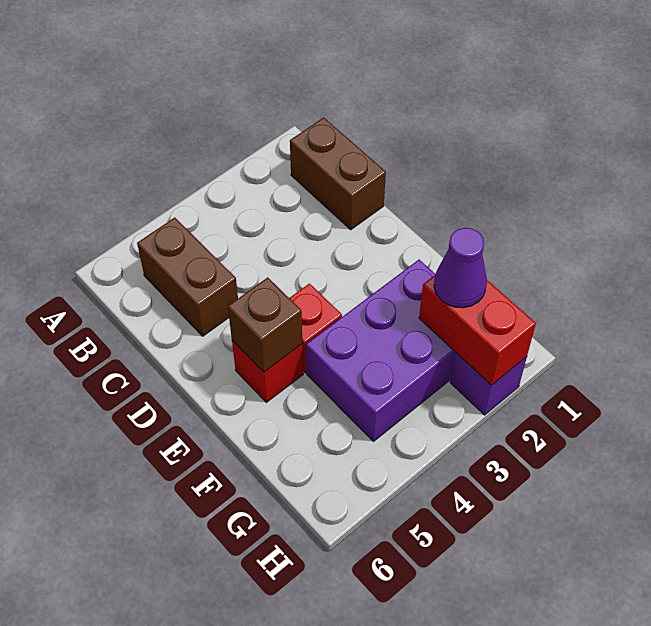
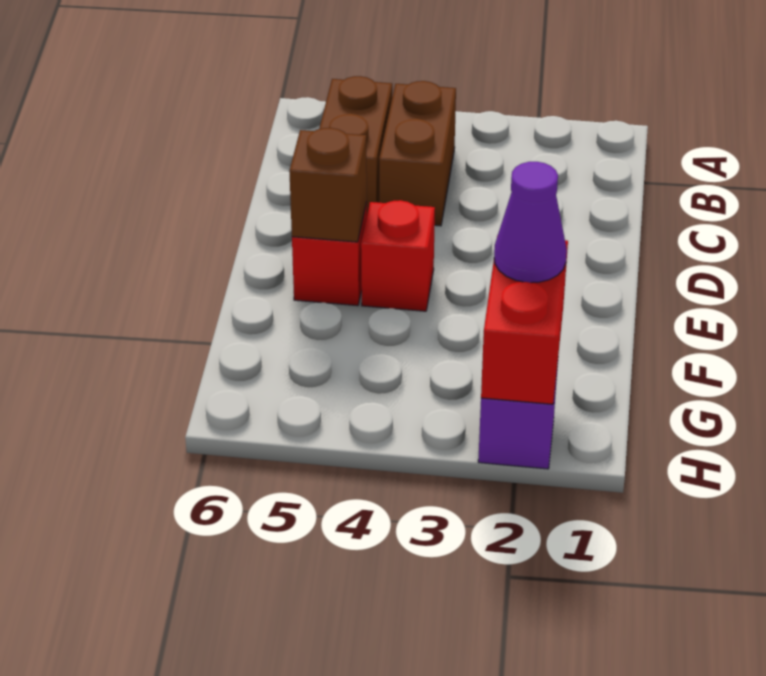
brown 1x2 brick [290,118,386,230] -> brown 1x2 brick moved to [379,81,456,226]
purple 2x3 brick [306,260,456,441] -> none

